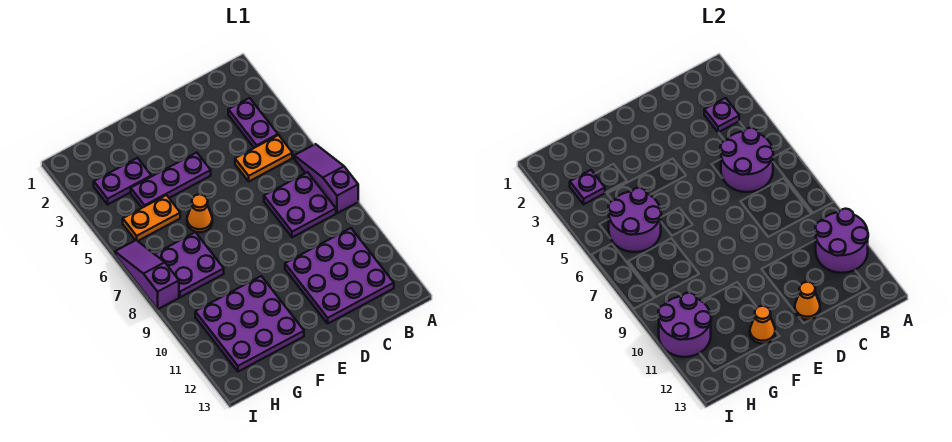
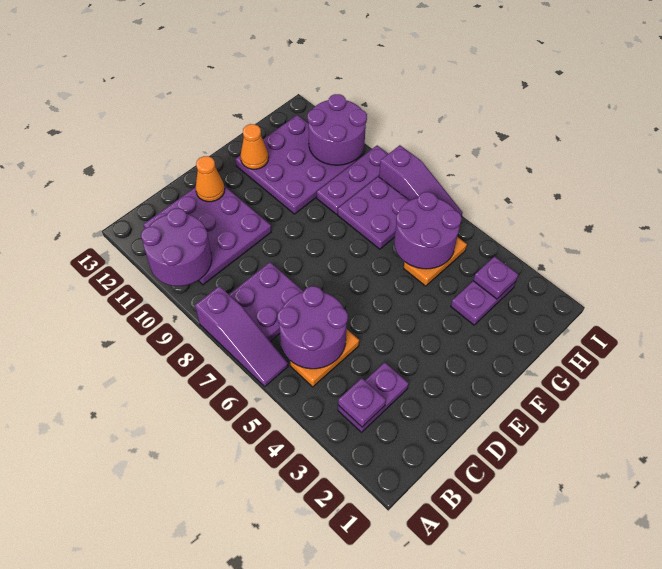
purple 1x2 plate [228,98,278,148] -> purple 1x2 plate turned to [338,363,409,432]
purple 1x3 plate [131,153,211,208] -> purple 1x3 plate moved to [317,145,388,214]
orange 1x1 cone [187,194,212,232] -> none

